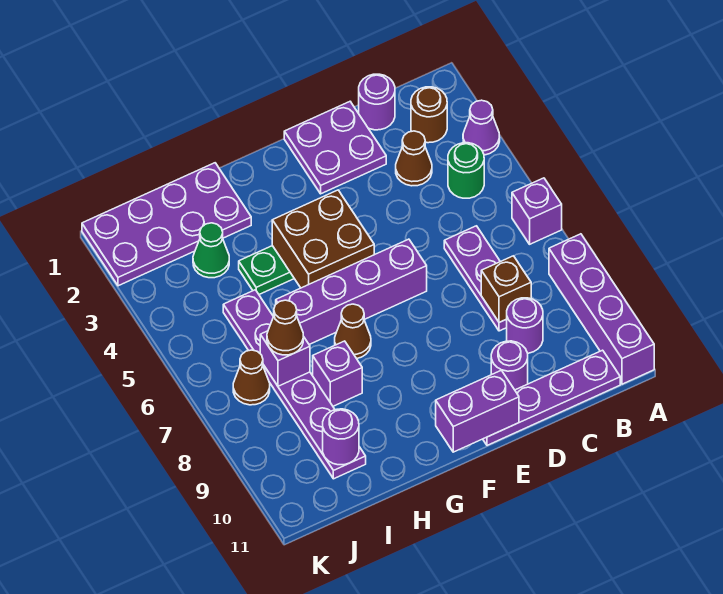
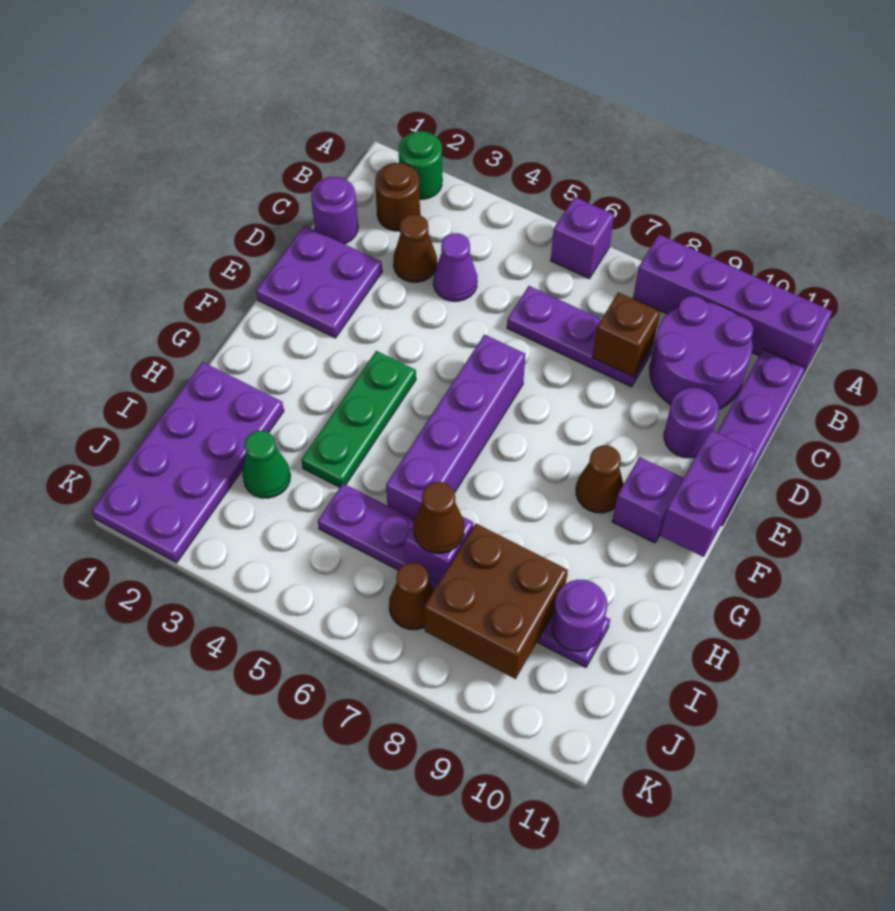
purple 1x1 cone [463,100,500,155] -> purple 1x1 cone moved to [433,233,477,301]
green 1x1 round brick [448,143,484,198] -> green 1x1 round brick moved to [399,131,442,199]
purple 1x1 round brick [507,298,543,353] -> purple 2x2 round brick [650,296,753,409]
brown 2x2 brick [272,190,374,288] -> brown 2x2 brick moved to [424,524,568,679]
brown 1x1 cone [335,304,371,359] -> brown 1x1 cone moved to [576,445,624,513]
purple 1x1 brick [313,341,362,406] -> purple 1x1 brick moved to [612,457,684,543]

